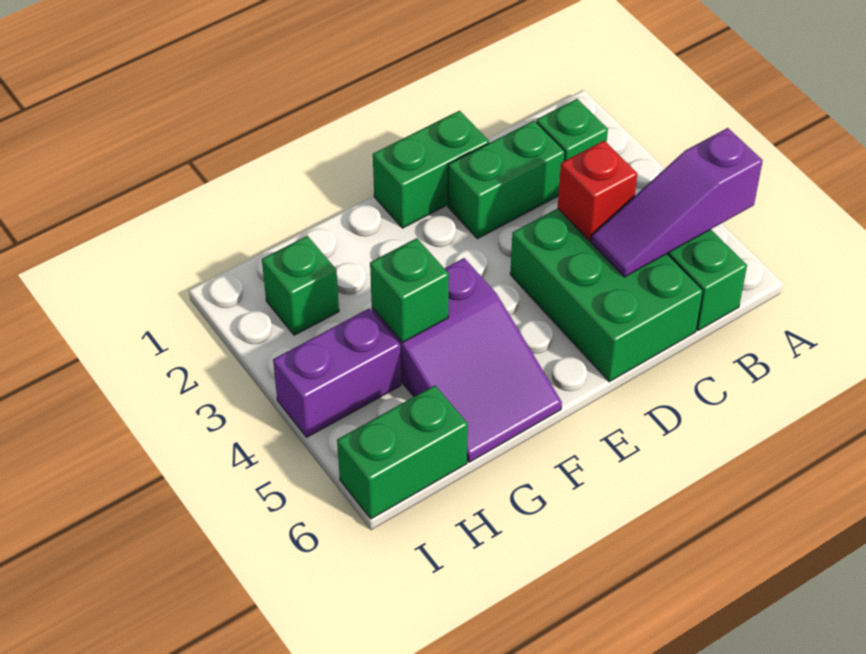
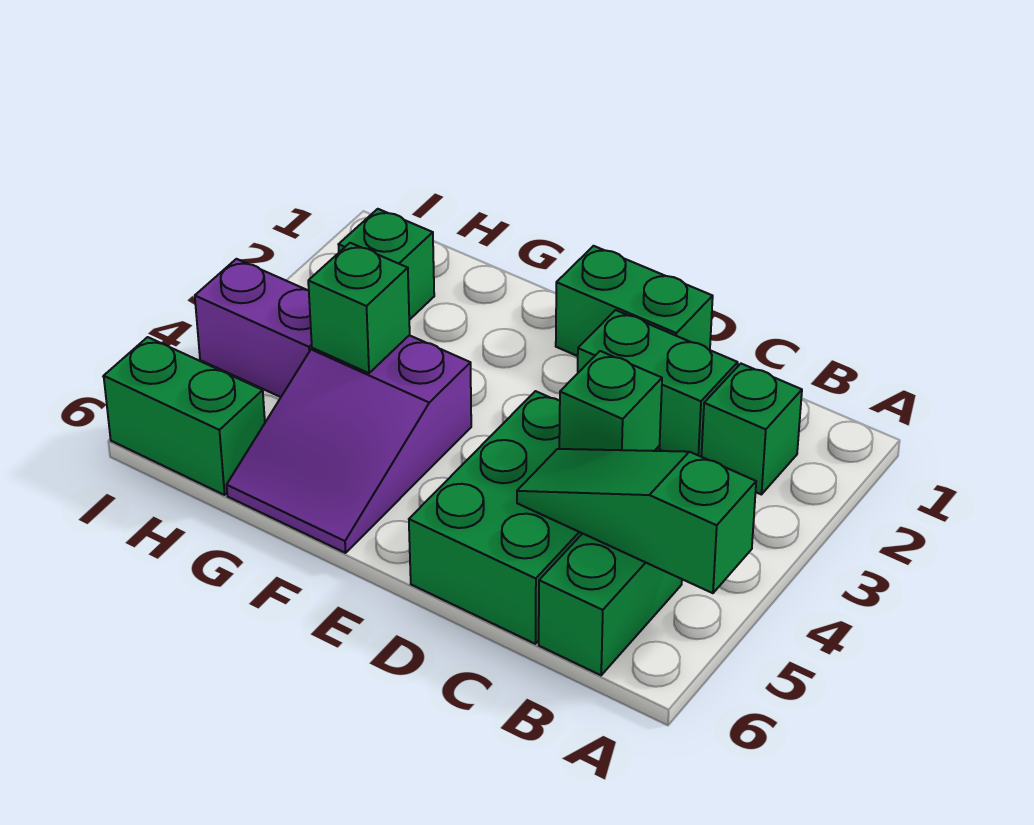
purple 1x3 slope [591,128,763,277] -> green 1x3 slope [517,449,756,593]
red 1x1 brick [558,141,637,241] -> green 1x1 brick [559,351,662,451]

